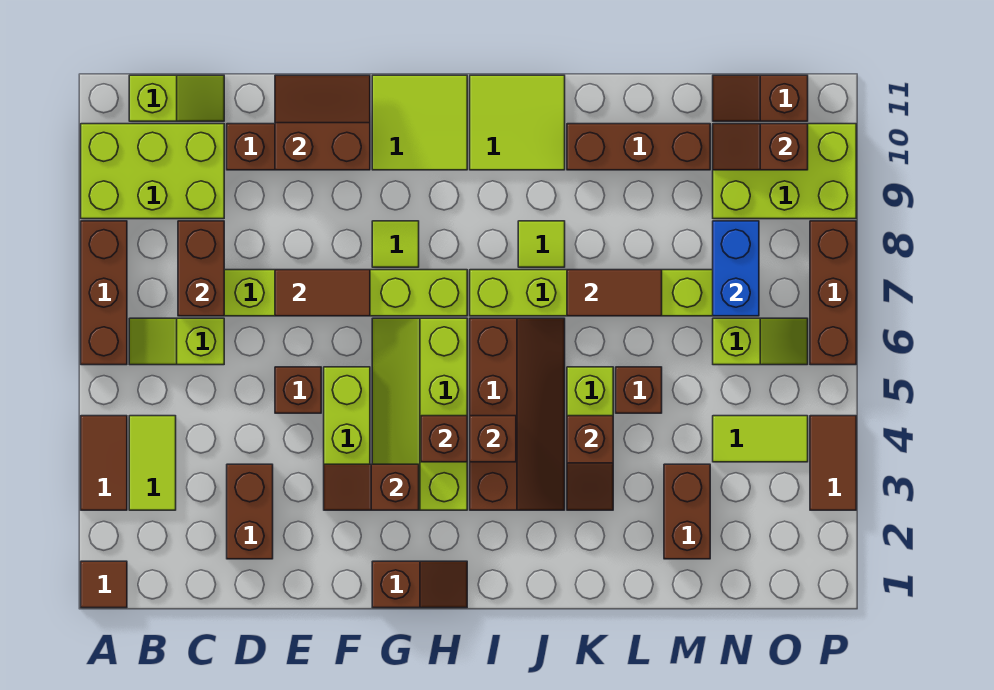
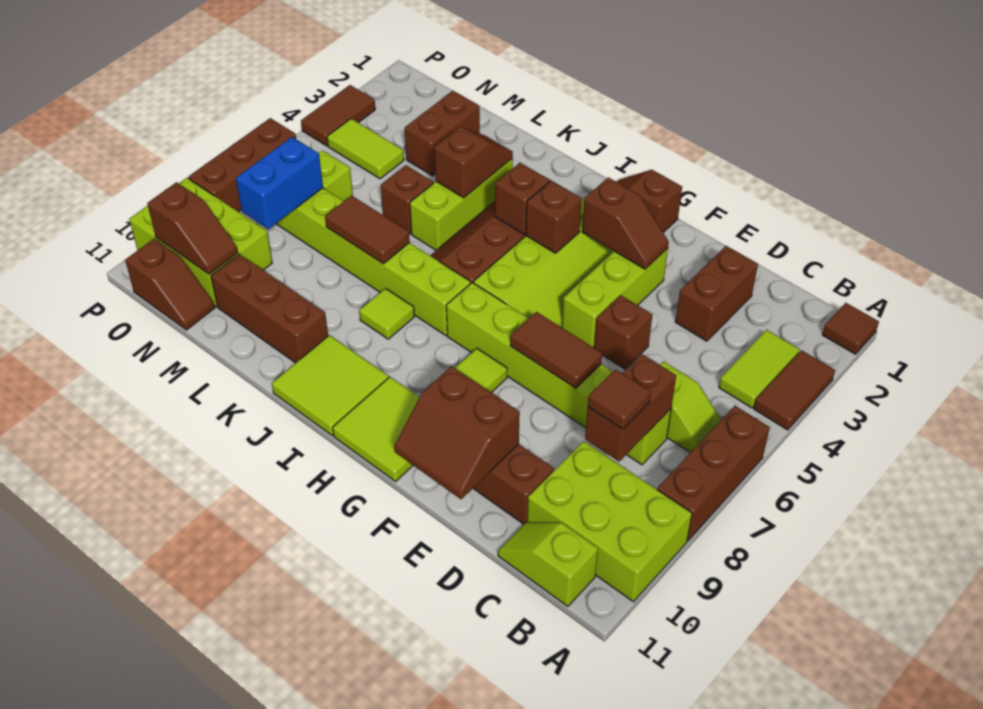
none -> brown 1x1 tile [588,369,651,429]

